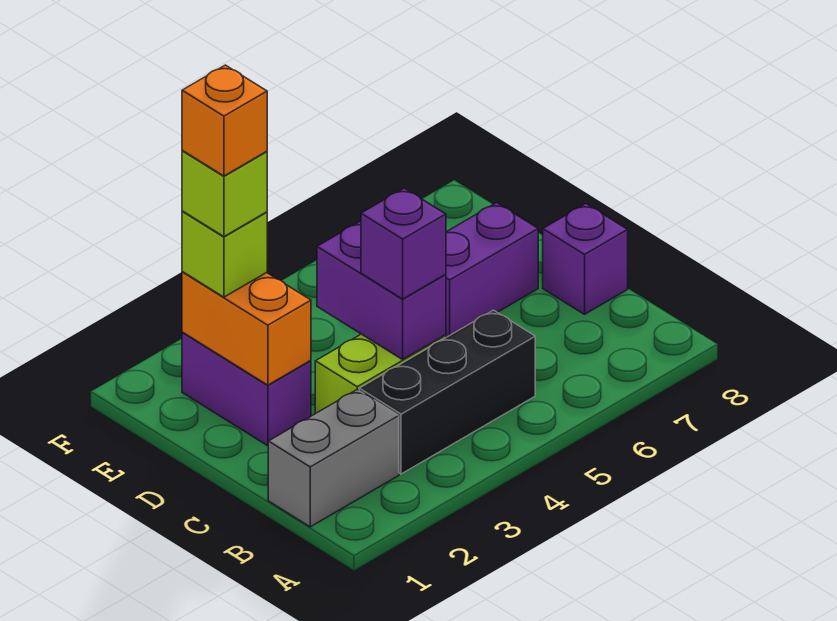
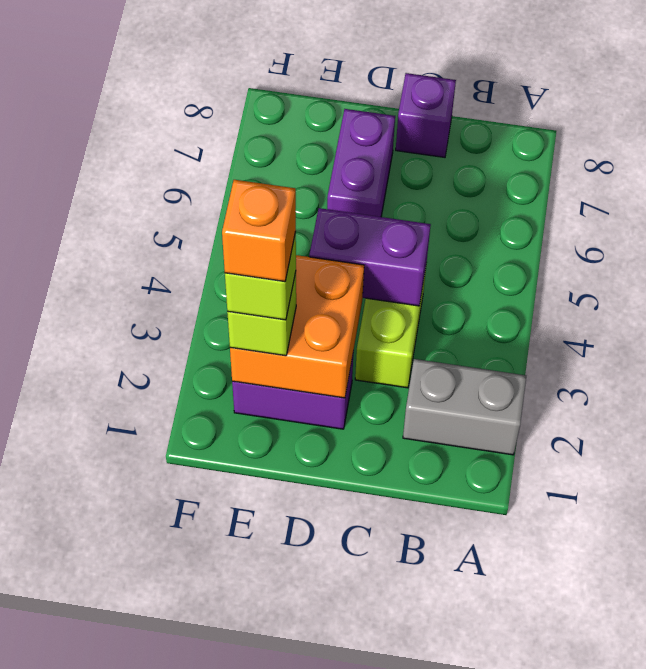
grey 1x2 brick [268,390,399,527] -> grey 1x2 brick turned to [403,359,526,455]
black 1x3 brick [359,310,535,474] -> none
purple 1x1 brick [361,188,446,299] -> none
orange 1x2 brick [182,272,311,385] -> orange 2x2 brick [230,255,364,398]

